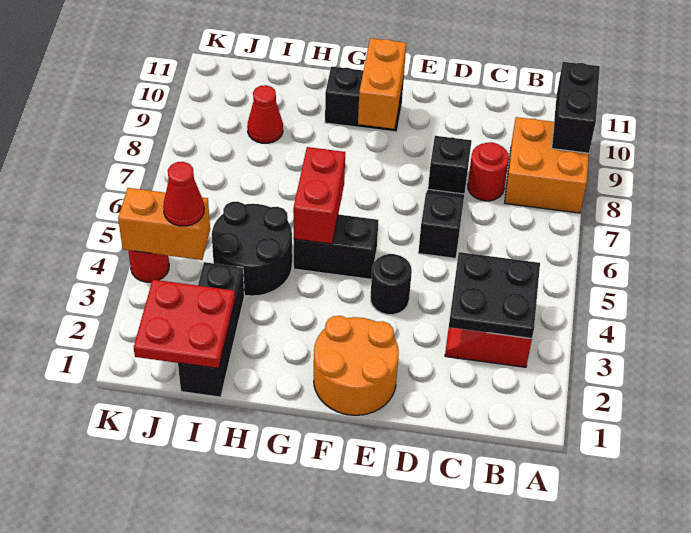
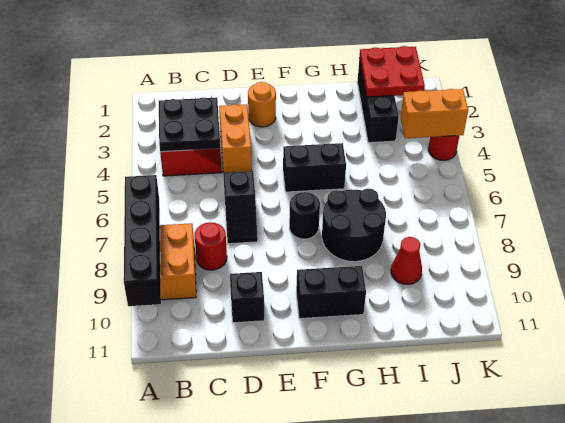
black 1x2 brick [552,62,600,153] -> black 1x4 brick [124,175,161,306]
black 1x1 brick [428,136,472,194] -> black 1x1 brick moved to [230,272,264,323]
orange 2x2 round brick [314,316,399,415] -> orange 1x1 round brick [248,82,276,127]
black 1x1 round brick [370,254,412,315] -> black 1x1 round brick moved to [289,192,320,239]
orange 1x2 brick [358,38,406,129] -> orange 1x2 brick moved to [219,104,252,173]
red 1x2 brick [293,147,345,244] -> none
black 2x2 round brick [212,202,292,296] -> black 2x2 round brick moved to [322,189,386,262]
red 1x1 cone [163,162,204,226] -> none

